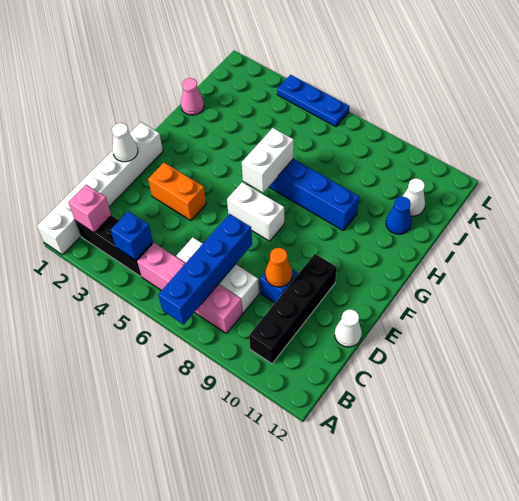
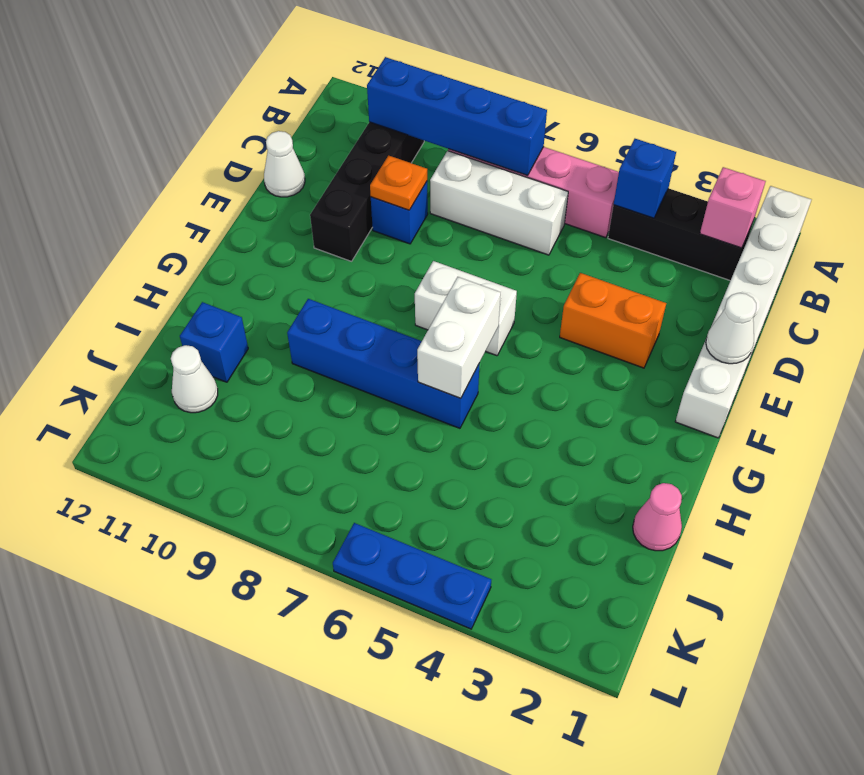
blue 1x4 brick [158,214,252,324] -> blue 1x4 brick turned to [367,57,547,175]
orange 1x1 cone [265,248,292,287] -> orange 1x1 plate [370,156,427,210]
blue 1x1 cone [386,196,412,234] -> blue 1x1 brick [180,302,248,382]

